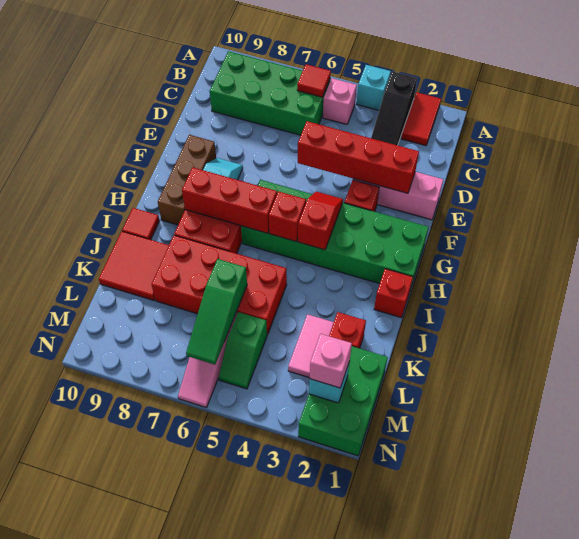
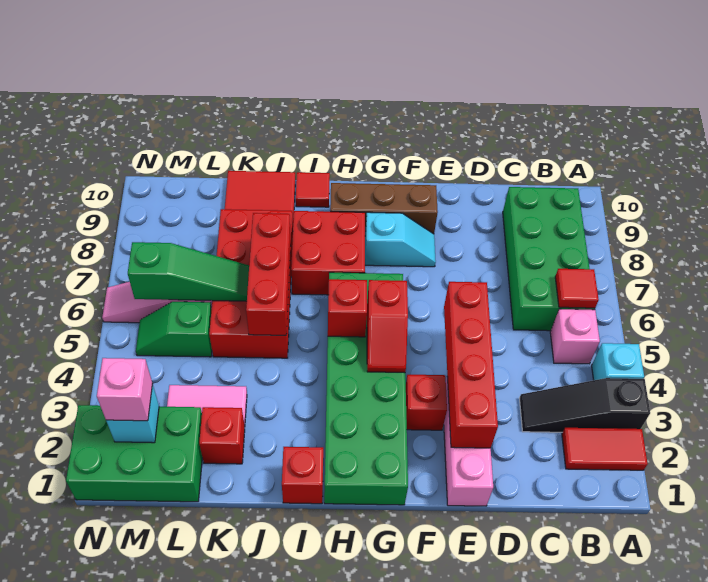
red 1x2 slope [298,192,343,250] -> red 1x2 slope turned to [367,280,408,373]
red 1x3 brick [182,167,277,233] -> red 1x3 brick moved to [246,213,291,335]
green 1x3 slope [186,259,247,365] -> green 1x3 slope turned to [128,242,249,301]

